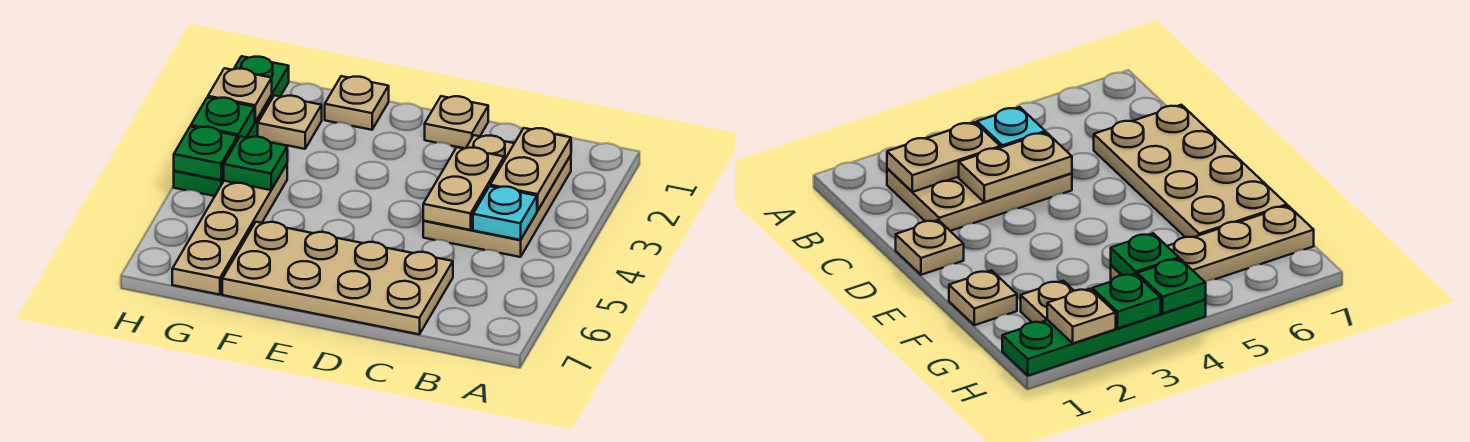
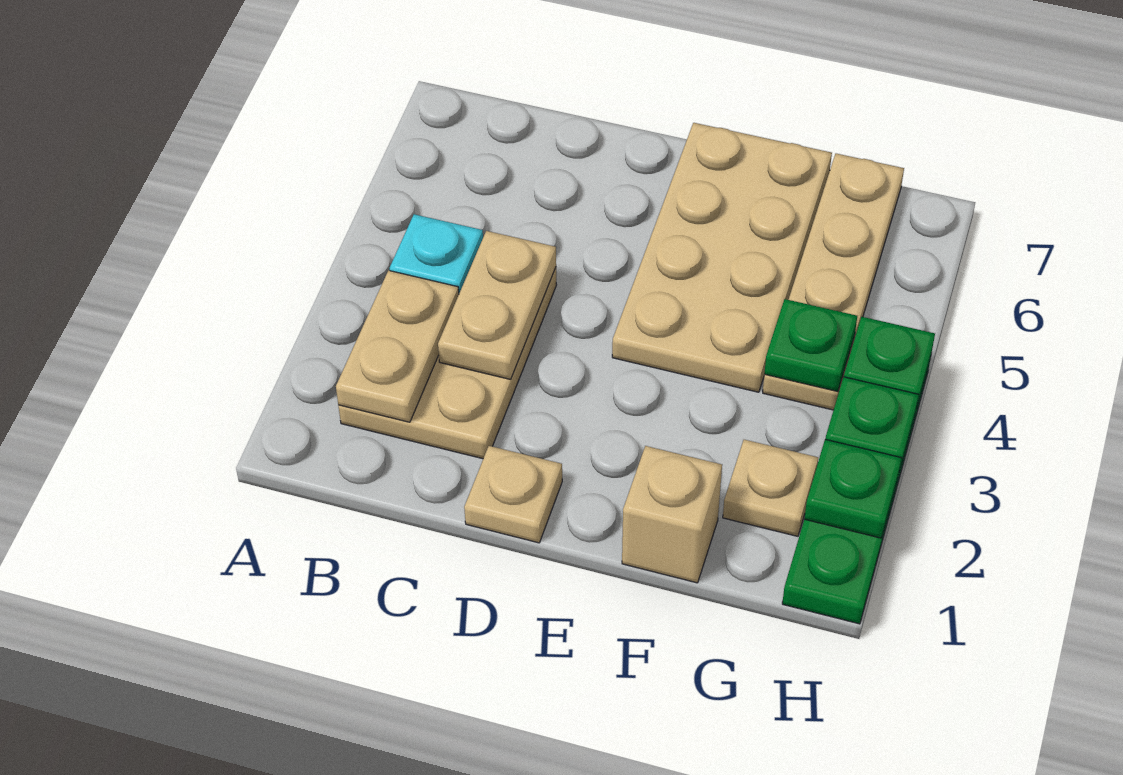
tan 2x4 plate [222,222,453,334] -> tan 2x4 plate turned to [612,123,832,392]
tan 1x1 plate [325,76,389,130] -> tan 1x1 brick [622,446,722,583]
tan 1x1 plate [208,68,272,122] -> green 1x1 plate [804,439,901,538]

